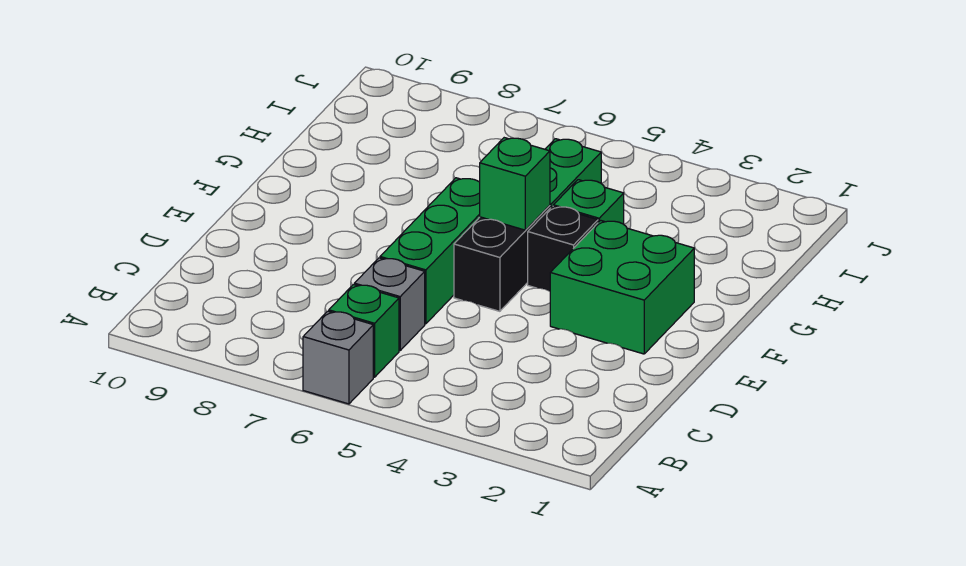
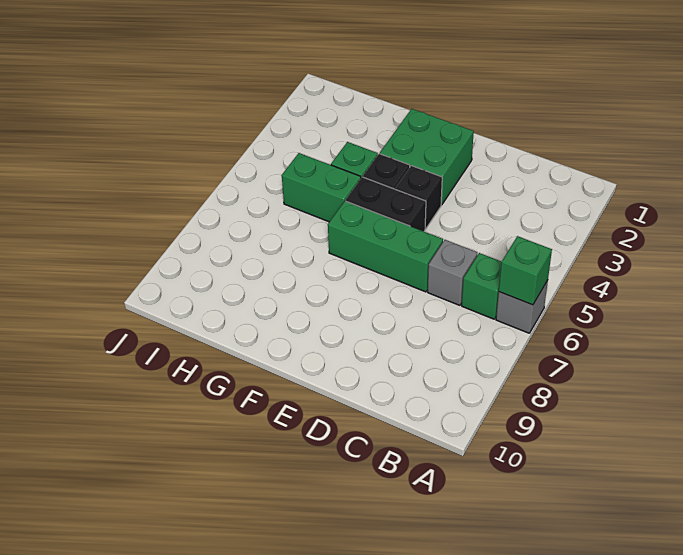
none -> black 1x1 brick [395,166,442,229]
green 1x1 brick [480,138,550,230] -> green 1x1 brick moved to [499,236,552,305]

